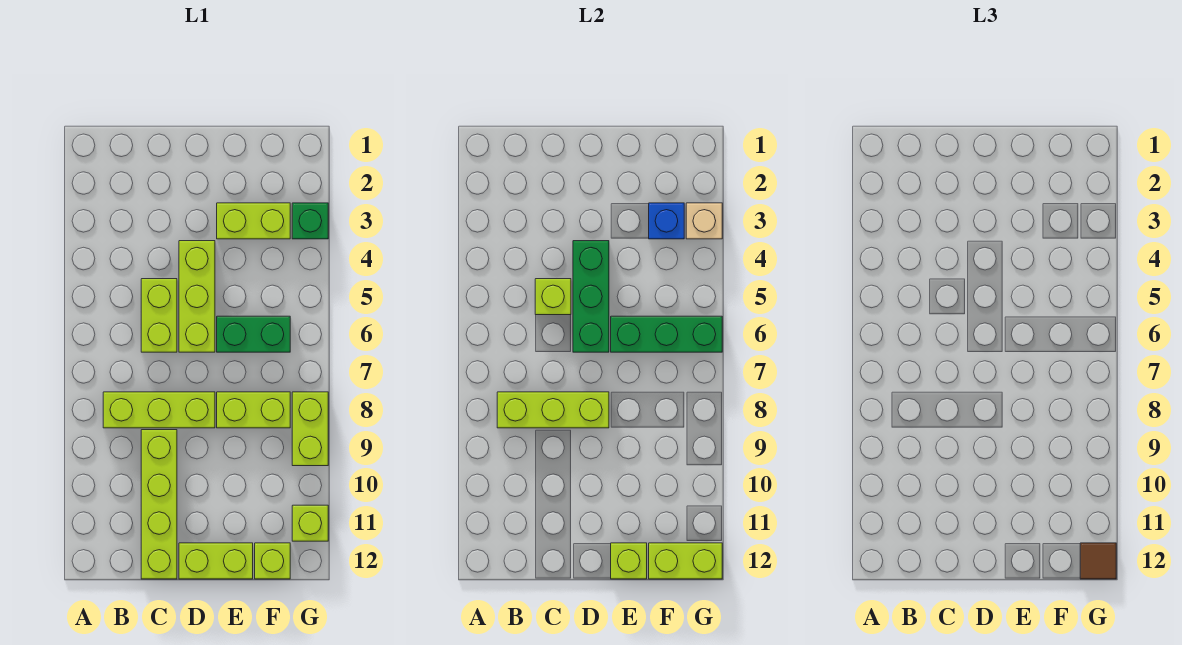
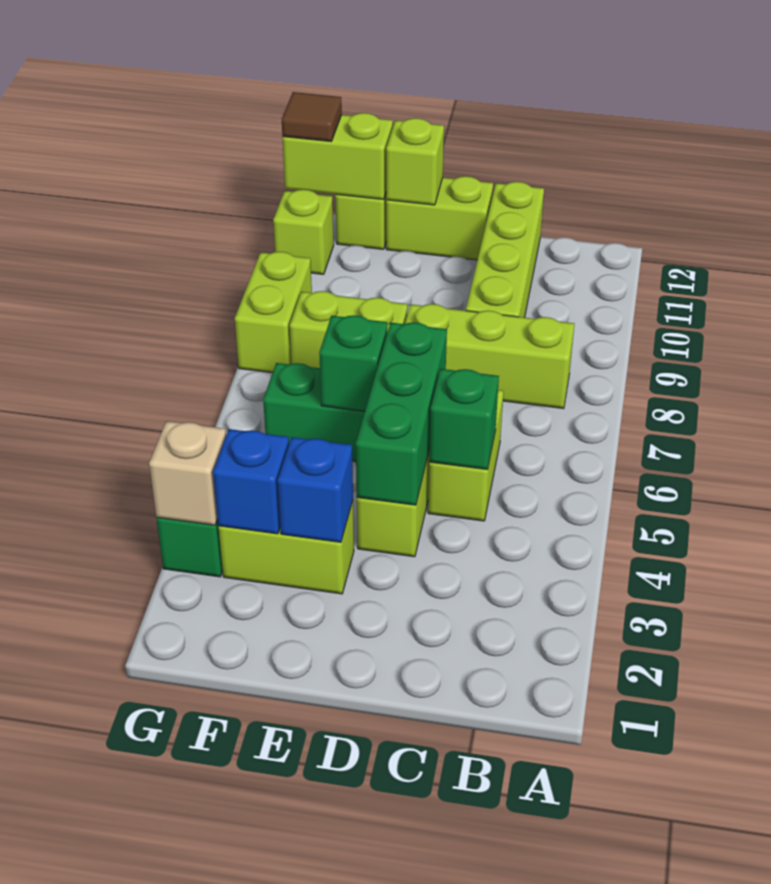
lime 1x3 brick [497,392,609,428] -> none
lime 1x1 brick [535,279,571,315] -> green 1x1 brick [429,369,499,470]
none -> blue 1x1 brick [278,437,353,542]
green 1x3 brick [611,316,722,352] -> green 1x1 brick [319,315,387,411]

